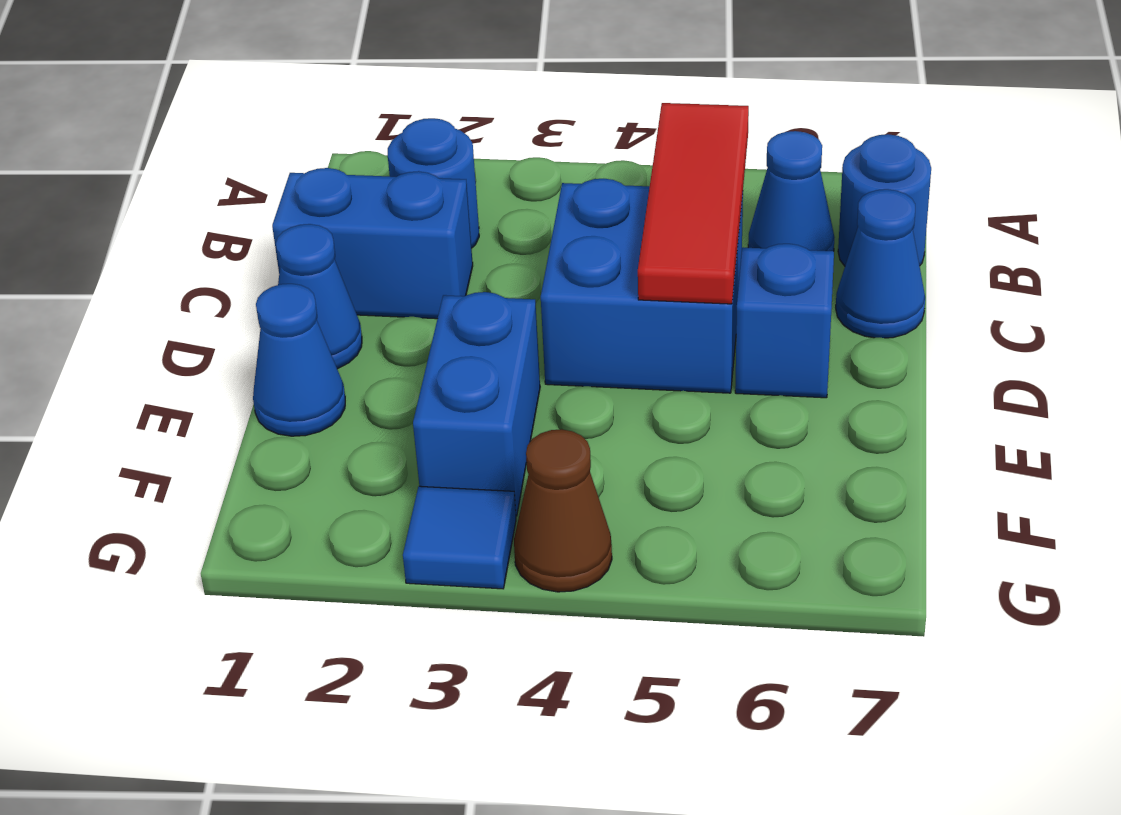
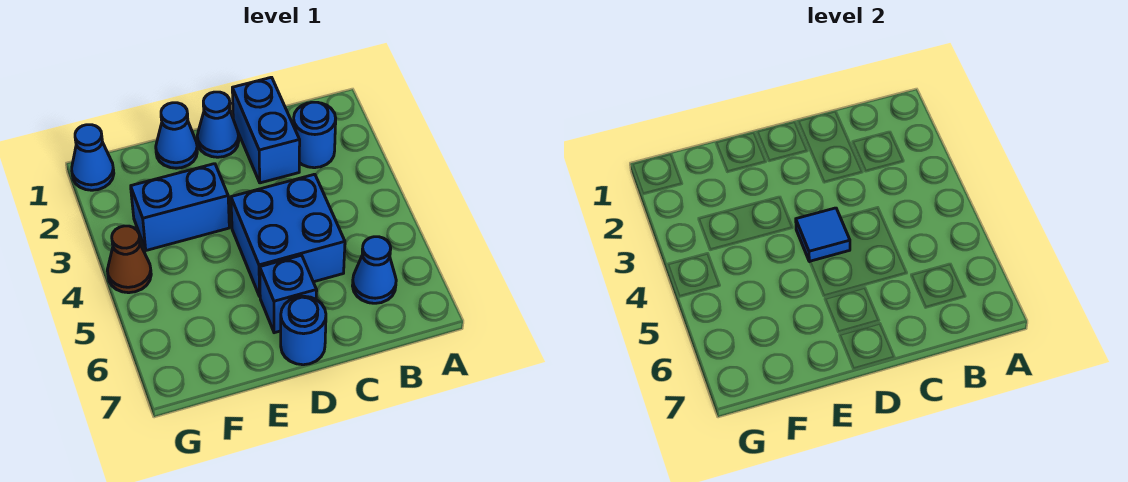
red 1x3 tile [638,103,749,304] -> none
blue 1x1 round brick [838,134,931,266] -> blue 1x1 round brick moved to [281,296,326,365]
blue 1x1 cone [836,189,925,338] -> blue 1x1 cone moved to [72,125,114,190]
blue 1x1 tile [403,486,516,589] -> blue 1x1 tile moved to [796,208,850,262]

